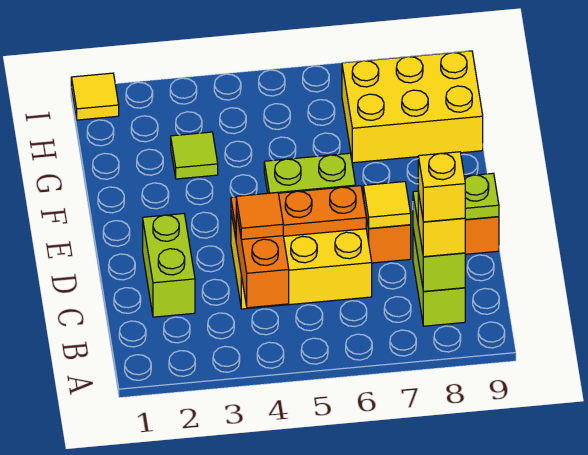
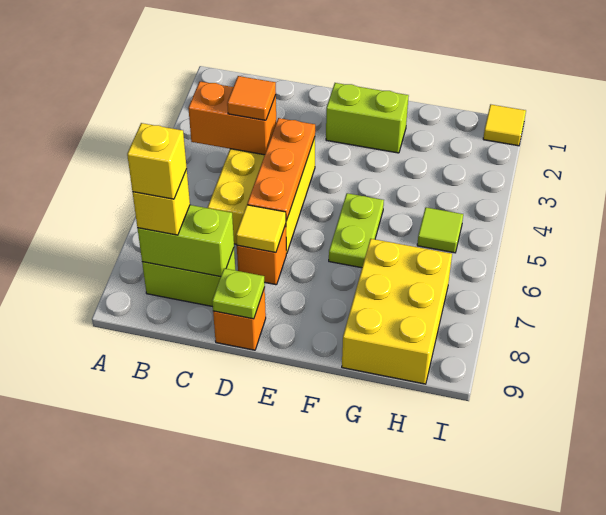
lime 1x2 brick [143,214,195,317] -> lime 1x2 brick moved to [326,83,409,153]
lime 1x1 tile [171,132,218,179] -> lime 1x1 tile moved to [417,207,463,253]

